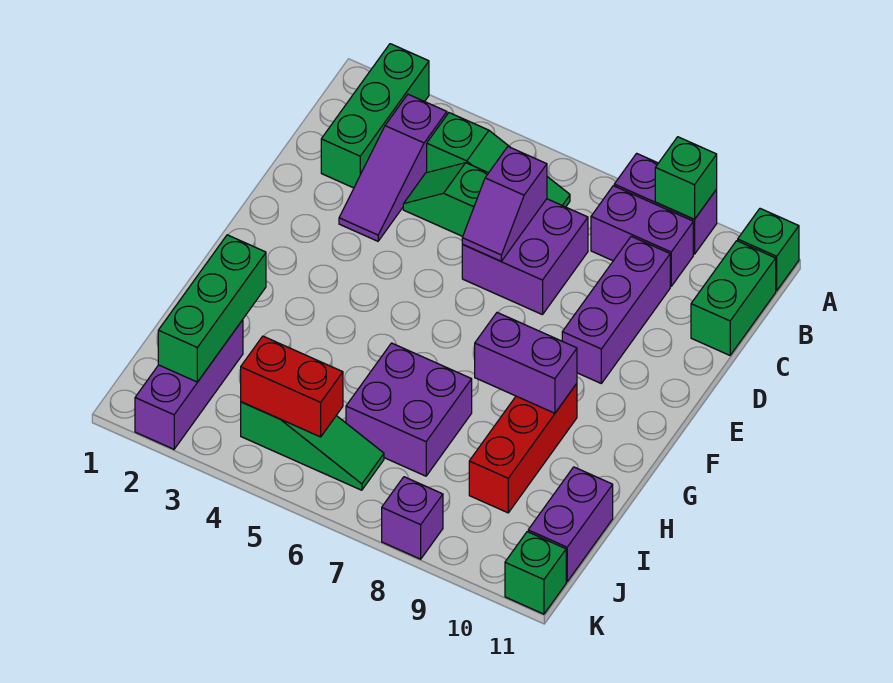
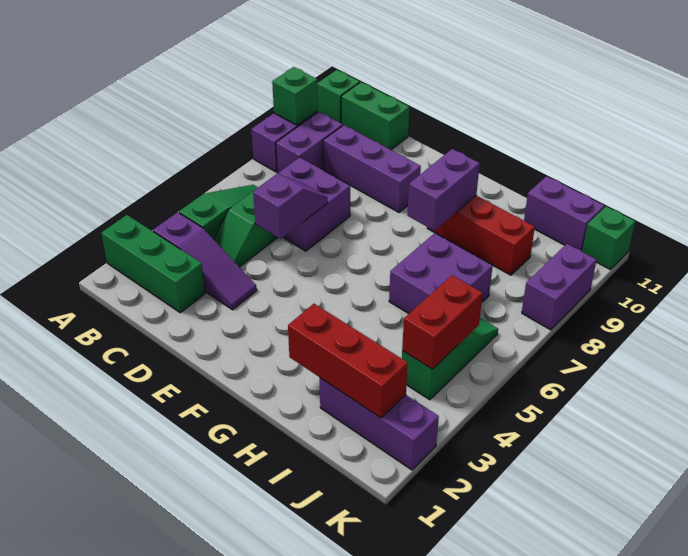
purple 1x2 slope [462,147,547,261] -> purple 1x2 slope turned to [253,174,327,239]
green 1x3 brick [158,235,266,382] -> red 1x3 brick [288,304,408,418]
purple 1x1 brick [382,477,443,559] -> purple 1x2 brick [522,244,596,330]

